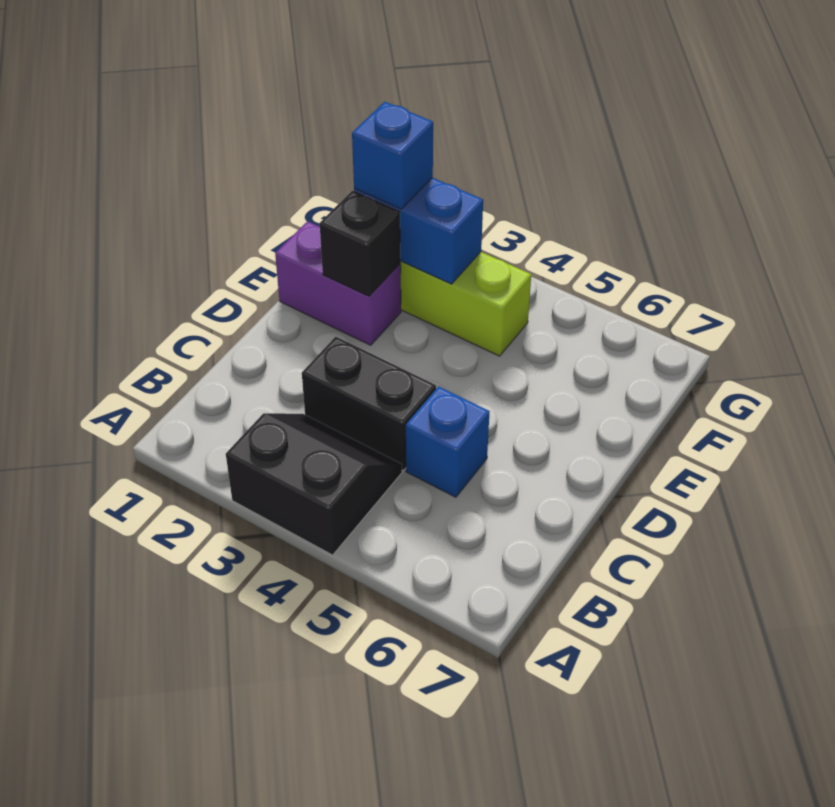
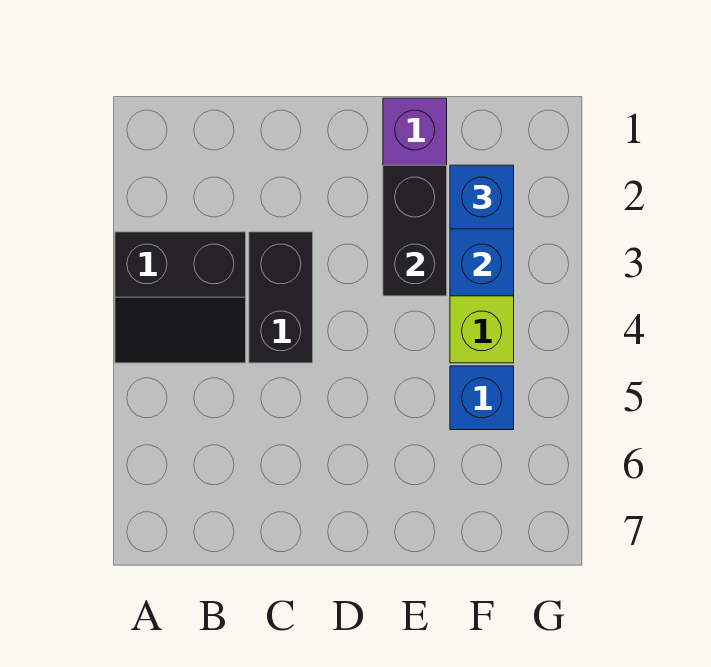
black 2x2 slope [226,413,402,555] -> black 2x2 slope turned to [115,232,246,363]
blue 1x1 brick [406,386,490,497] -> blue 1x1 brick moved to [450,366,514,430]
black 1x1 brick [320,191,401,296] -> black 1x2 brick [383,165,447,296]

